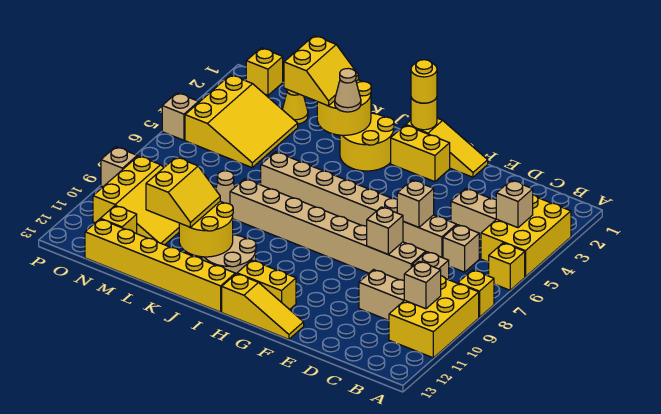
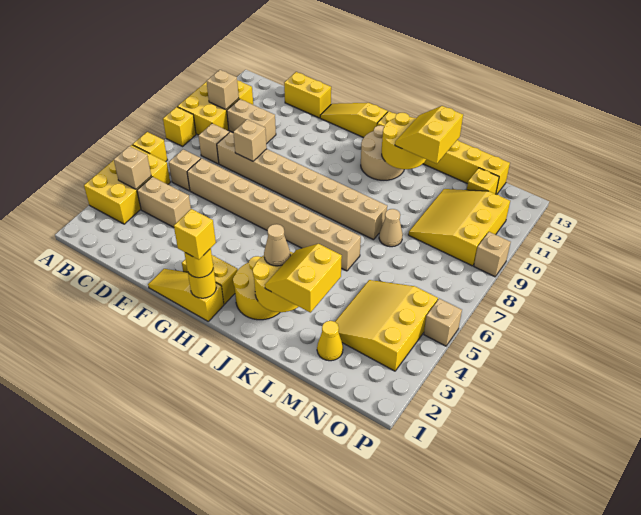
tan 1x1 brick [397,180,434,227] -> none
yellow 1x2 brick [237,260,296,310] -> yellow 1x2 brick moved to [284,72,331,118]
yellow 1x1 brick [246,48,283,95] -> yellow 1x1 brick moved to [174,209,216,260]

